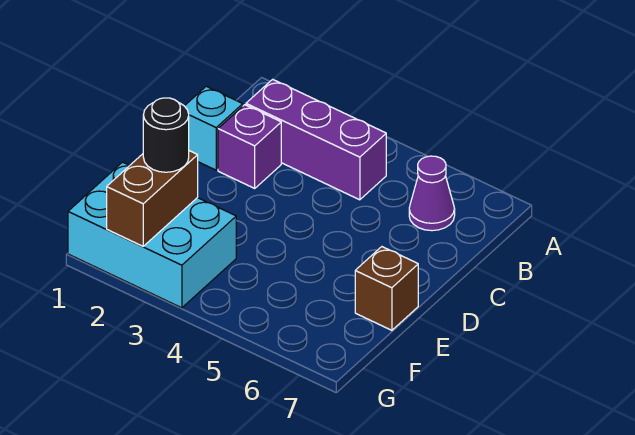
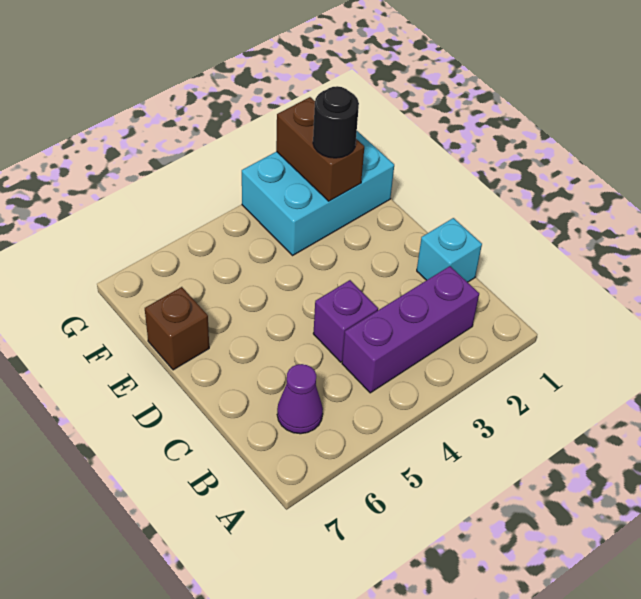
purple 1x1 brick [218,105,281,188] -> purple 1x1 brick moved to [313,280,378,362]

